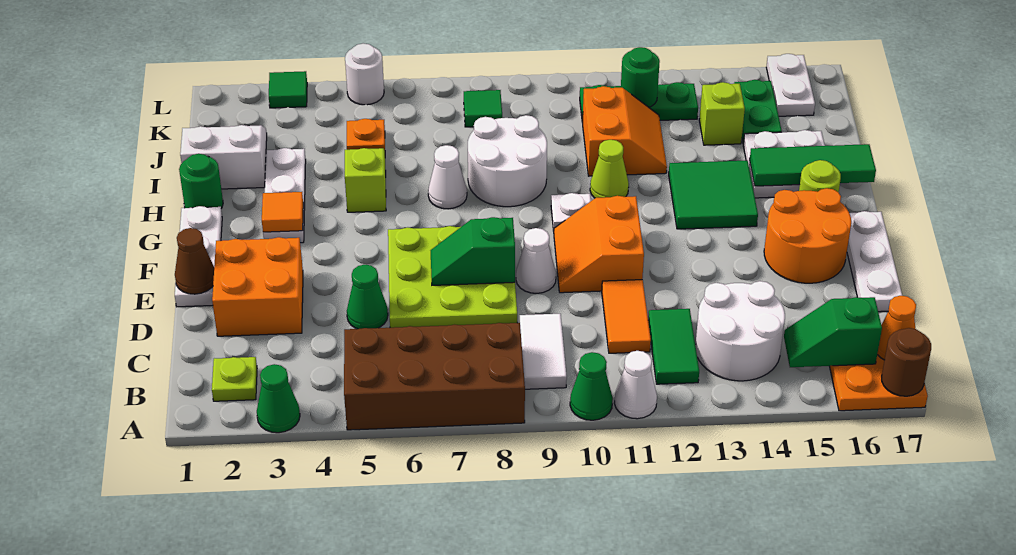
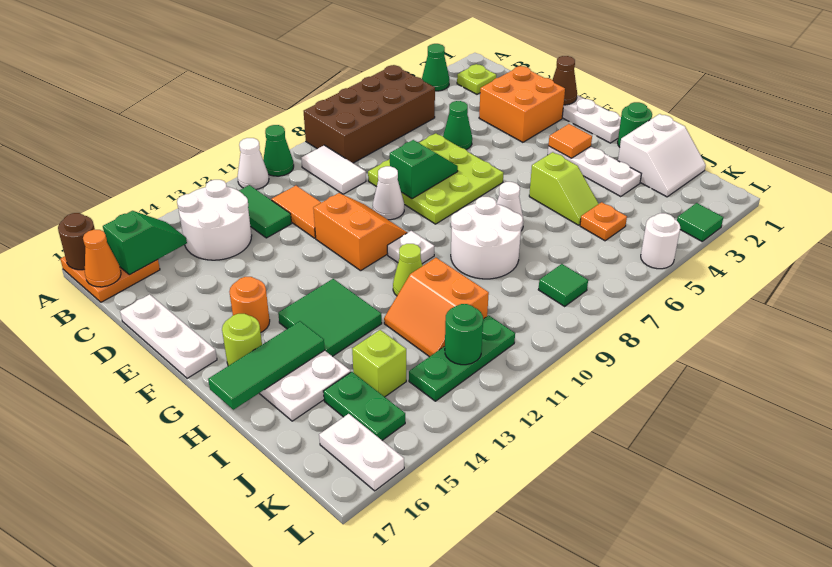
orange 2x2 round brick [764,188,851,283] -> orange 1x1 round brick [229,277,270,332]

